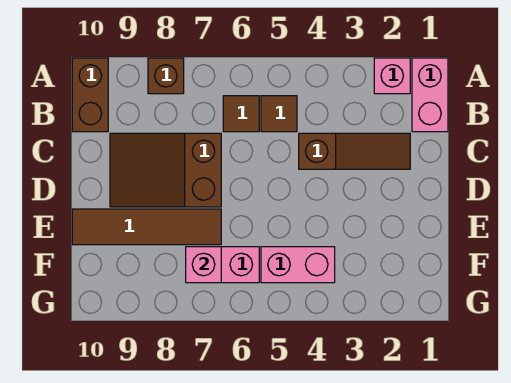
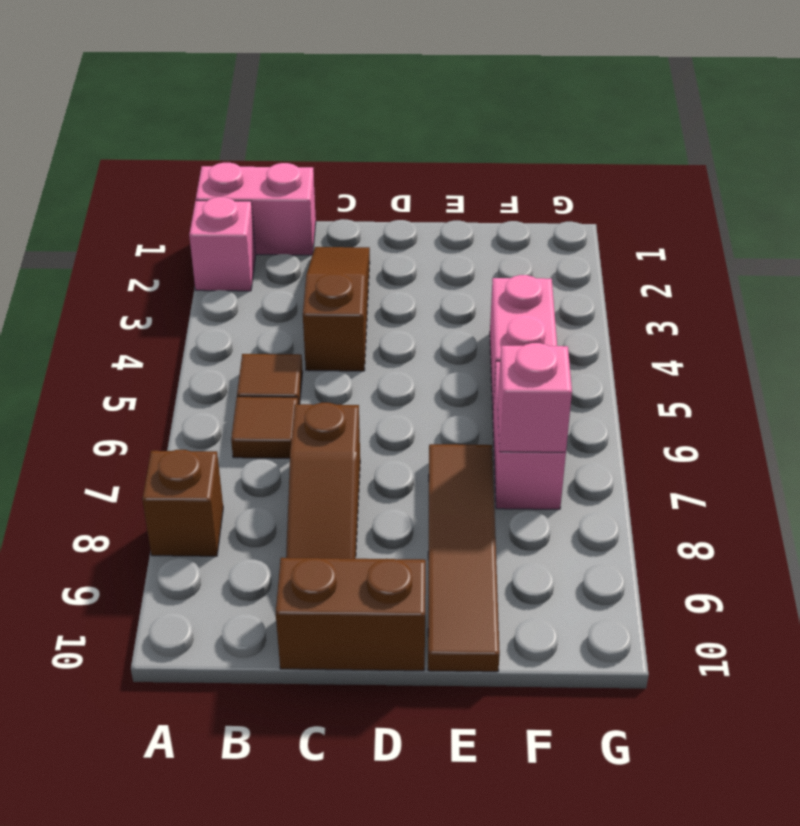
brown 1x2 brick [72,58,108,132] -> brown 1x2 brick moved to [276,558,426,671]
brown 2x3 slope [110,133,221,207] -> brown 1x3 slope [286,403,360,559]

